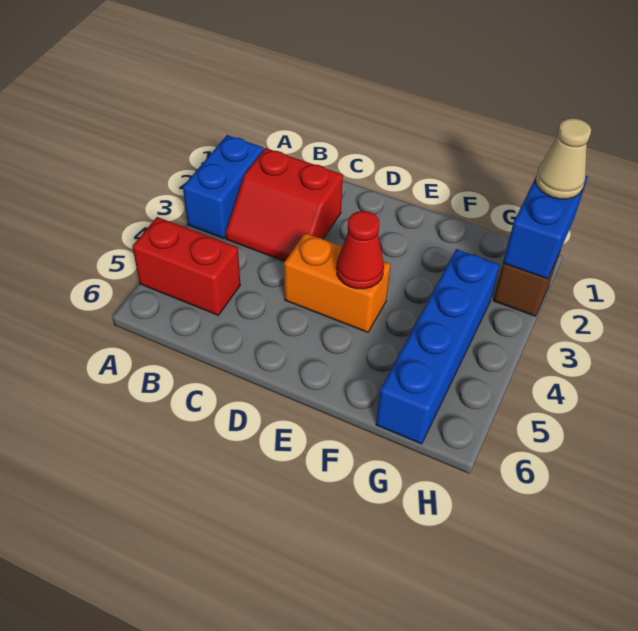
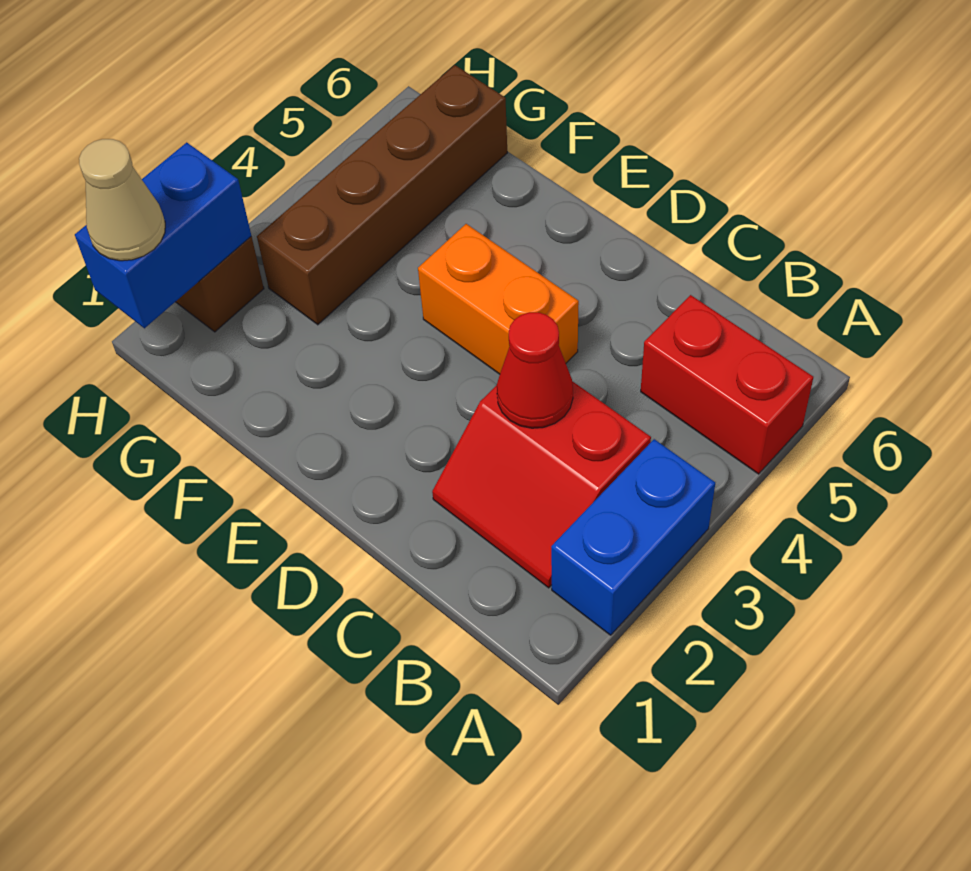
red 2x2 slope [226,148,343,261] -> red 2x2 slope turned to [432,381,651,588]
red 1x1 cone [336,211,384,289] -> red 1x1 cone moved to [497,312,573,428]
blue 1x4 brick [376,249,499,444] -> brown 1x4 brick [257,65,507,325]

